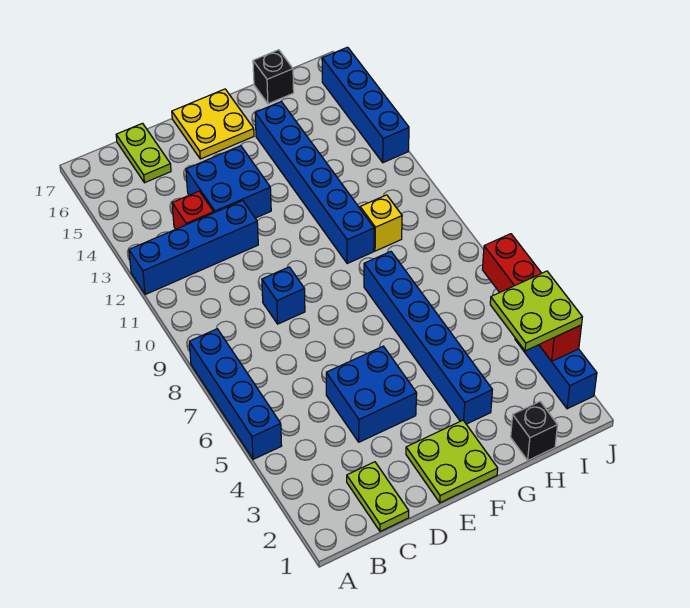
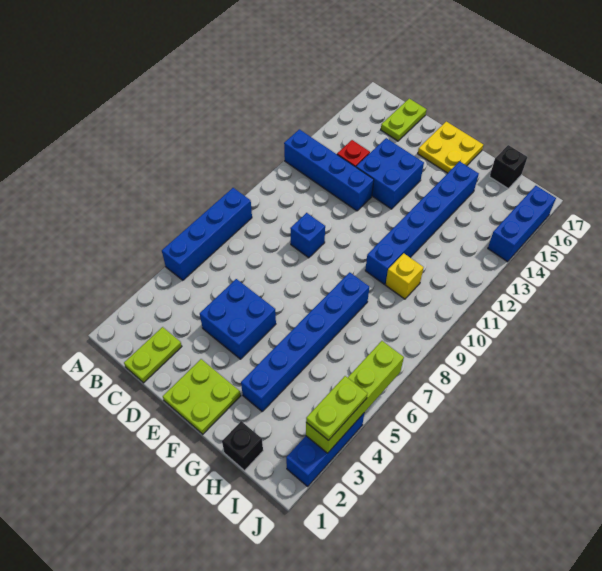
lime 2x2 plate [490,271,582,351] -> lime 1x2 plate [306,376,367,440]
red 1x4 brick [482,234,582,361] -> lime 1x4 brick [306,341,404,453]
blue 1x4 brick [322,47,409,163] -> blue 1x3 brick [488,186,556,262]

